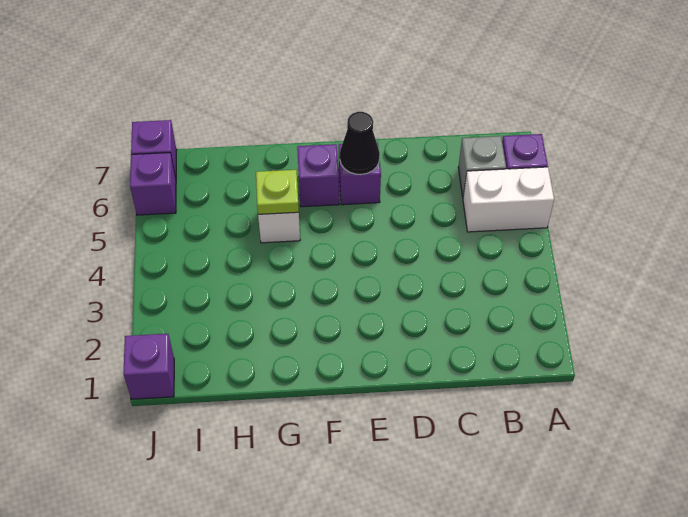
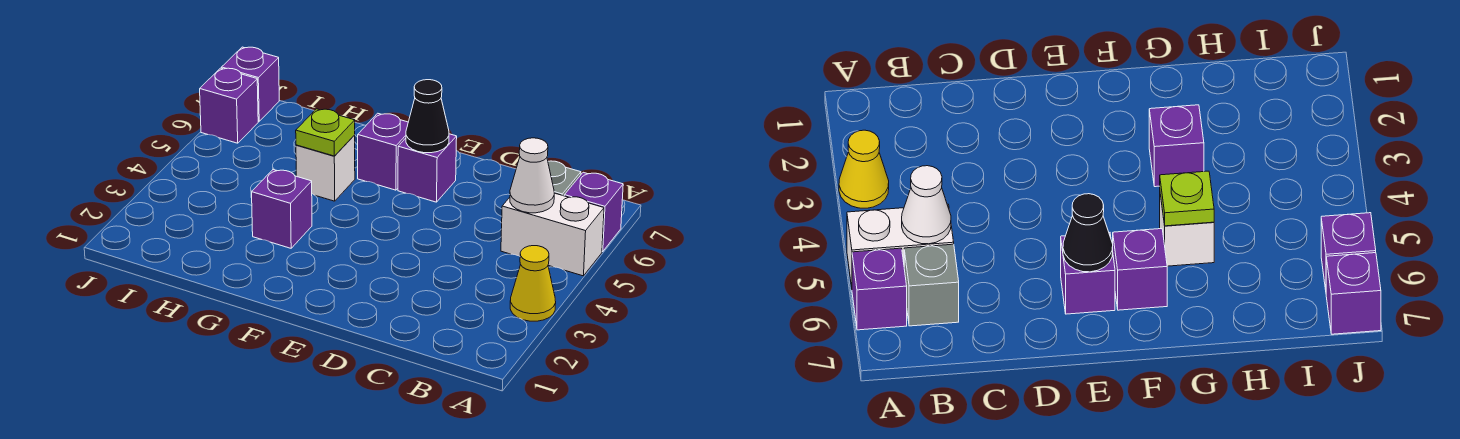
none -> yellow 1x1 cone [510,246,556,321]
none -> white 1x1 cone [510,138,554,213]
purple 1x1 brick [123,334,174,399] -> purple 1x1 brick moved to [252,170,312,248]

